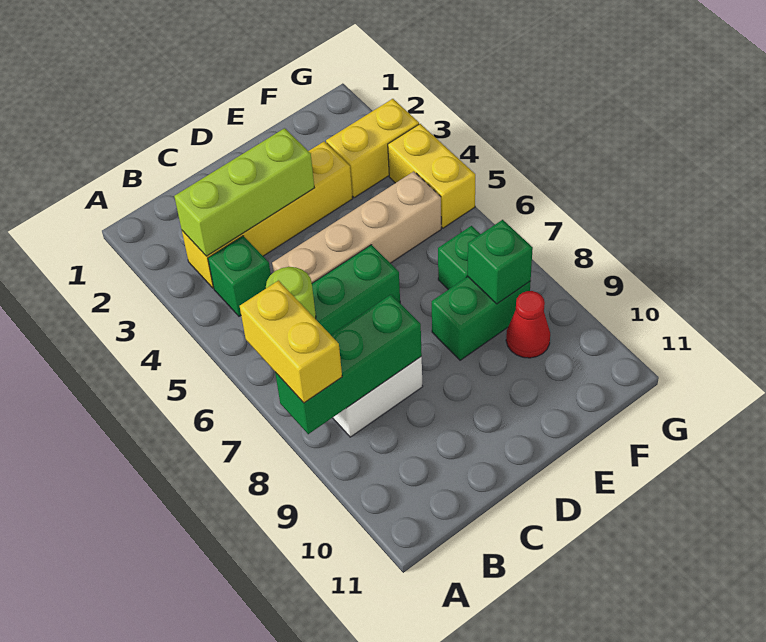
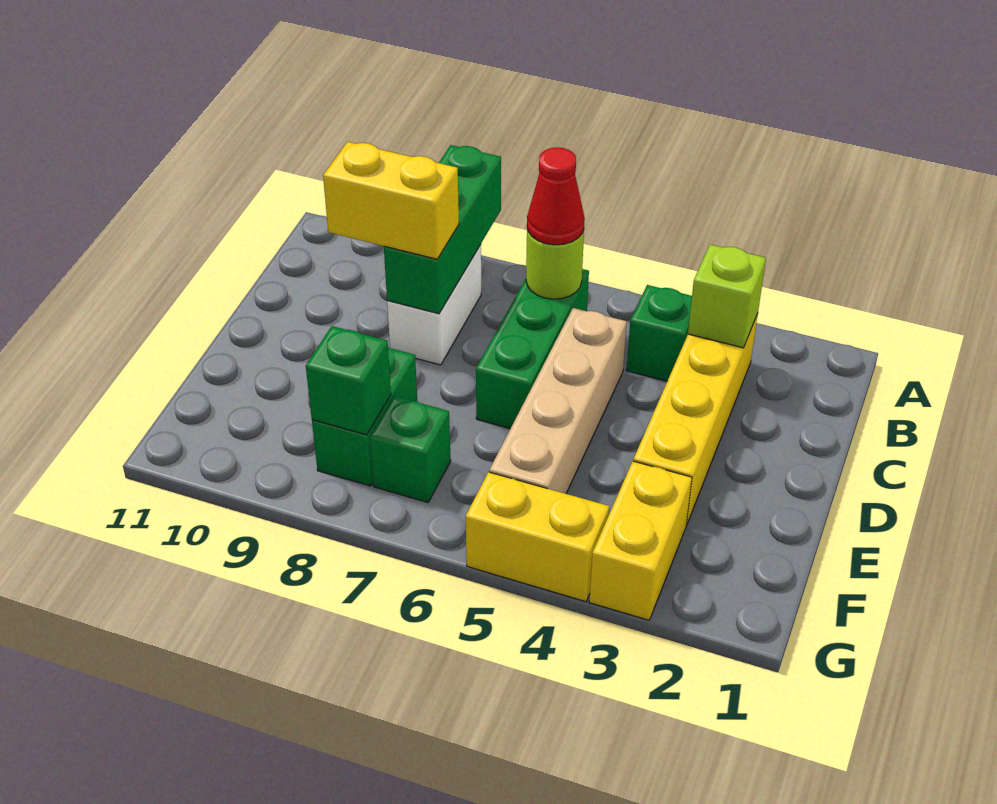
yellow 1x2 brick [240,281,342,403] -> yellow 1x2 brick moved to [323,142,459,259]
lime 1x3 brick [174,128,314,256] -> lime 1x1 brick [688,244,766,348]
red 1x1 cone [506,291,550,358] -> red 1x1 cone moved to [527,147,585,245]

